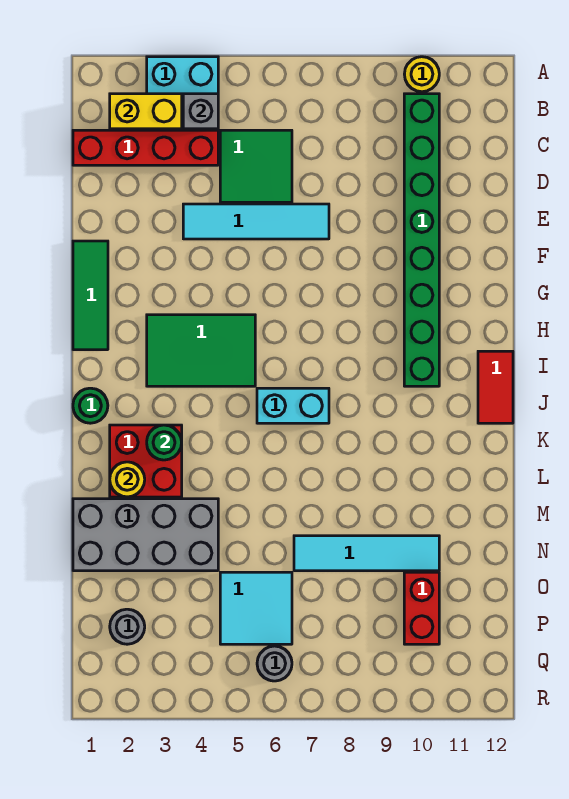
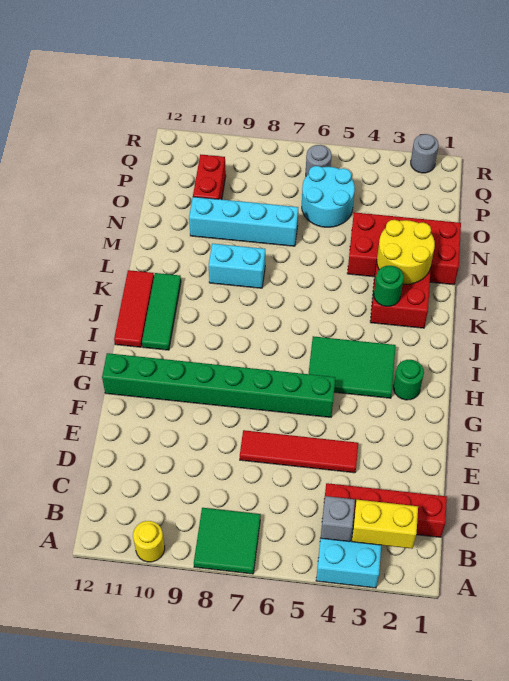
green 1x8 brick [404,94,439,386] -> green 1x8 brick turned to [102,353,336,417]
green 2x2 tile [220,130,292,202] -> green 2x2 tile moved to [194,508,261,574]
cyan 1x4 tile [183,204,329,239] -> red 1x4 tile [240,430,358,473]
green 1x3 tile [73,241,108,350] -> green 1x3 tile moved to [142,273,181,350]
red 1x2 tile [478,351,513,423] -> red 1x3 tile [114,270,154,347]
green 1x1 round brick [73,388,108,423] -> green 1x1 round brick moved to [393,360,424,400]
cyan 1x2 brick [257,388,329,423] -> cyan 1x2 brick moved to [209,243,265,288]
yellow 1x1 round brick [110,462,145,497] -> yellow 2x2 round brick [377,220,435,284]
grey 2x4 brick [73,499,218,571] -> red 2x4 brick [347,212,461,285]
cyan 1x4 tile [294,536,439,571] -> cyan 1x4 brick [189,197,298,246]
cyan 2x2 tile [220,572,292,644] -> cyan 2x2 round brick [302,166,355,227]
grey 1x1 round brick [110,609,145,644] -> grey 1x1 round brick moved to [411,134,439,173]

